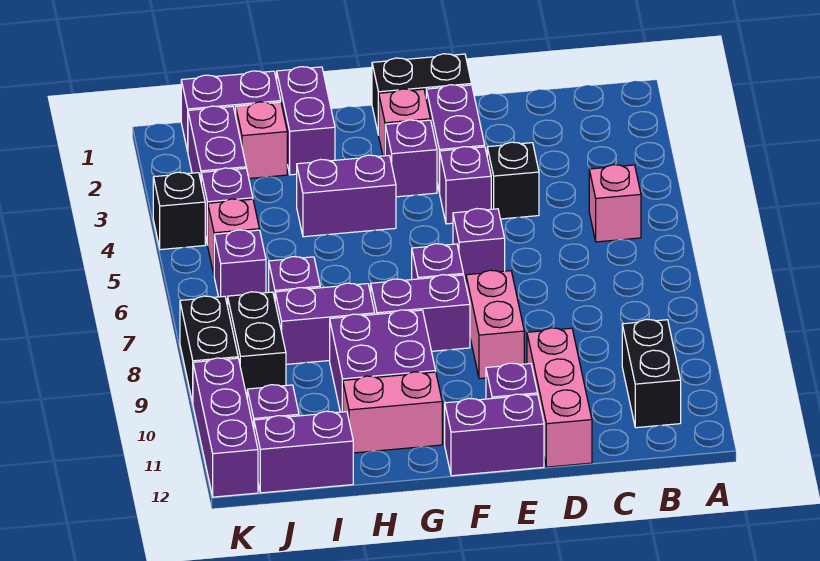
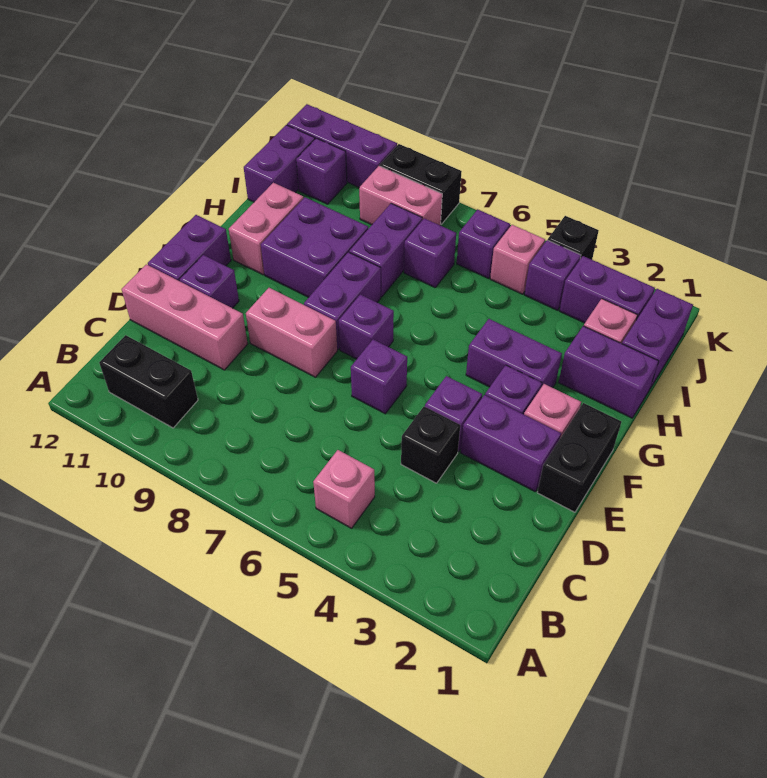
purple 1x2 brick [297,155,396,237] -> purple 1x2 brick turned to [466,319,562,388]
black 1x2 brick [228,292,286,396] -> pink 1x2 brick [359,166,442,225]

